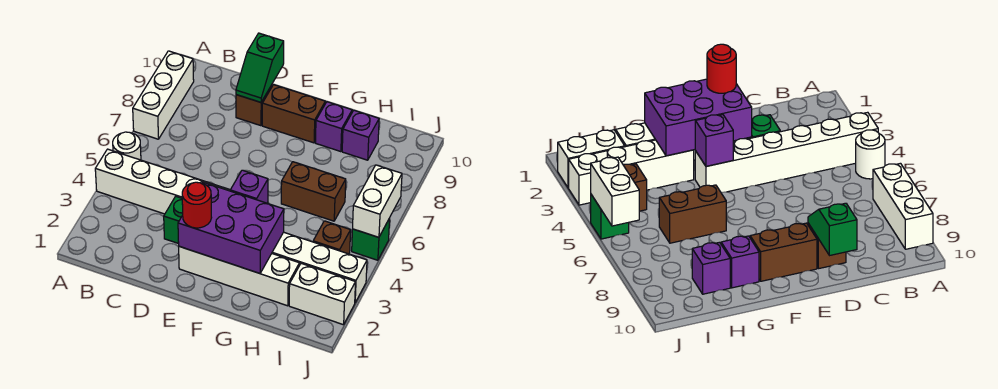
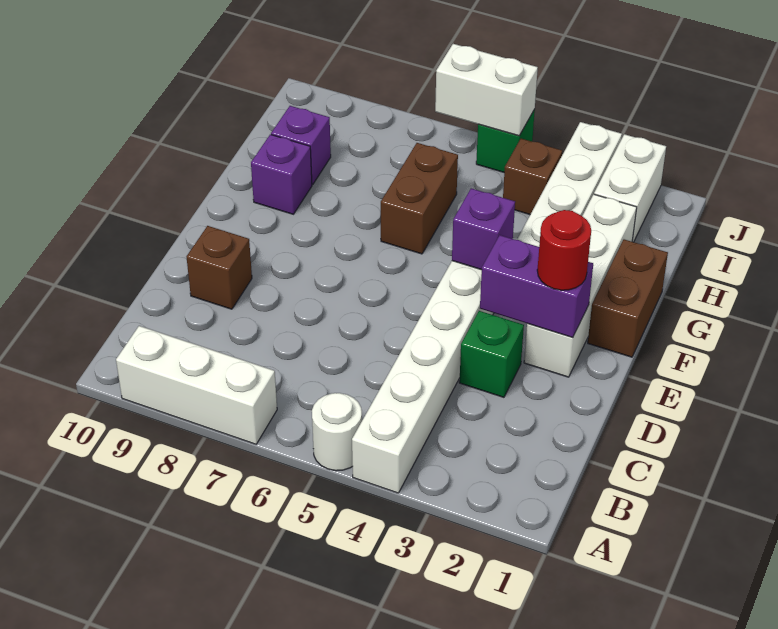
green 1x2 slope [236,33,284,102] -> none
purple 2x3 brick [178,182,284,273] -> purple 1x2 brick [480,235,593,337]
brown 1x2 brick [262,85,325,143] -> brown 1x2 brick moved to [588,239,668,357]

